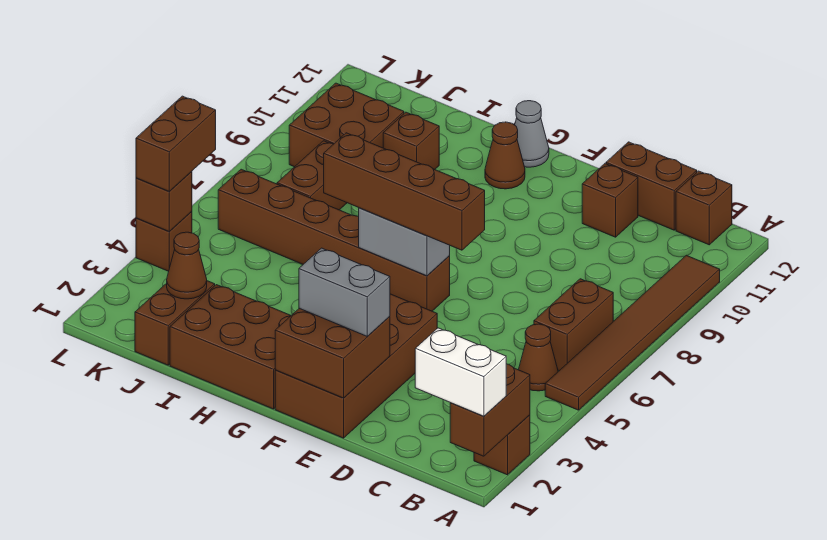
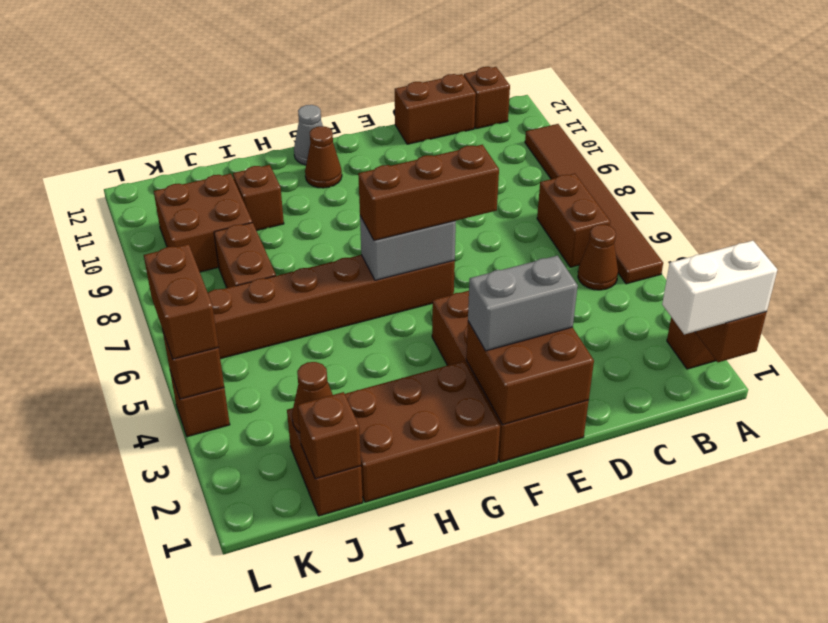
brown 1x1 brick [582,164,638,237] -> brown 1x1 brick moved to [298,392,361,479]
brown 1x4 brick [324,133,485,250] -> brown 1x3 brick [358,145,499,241]

